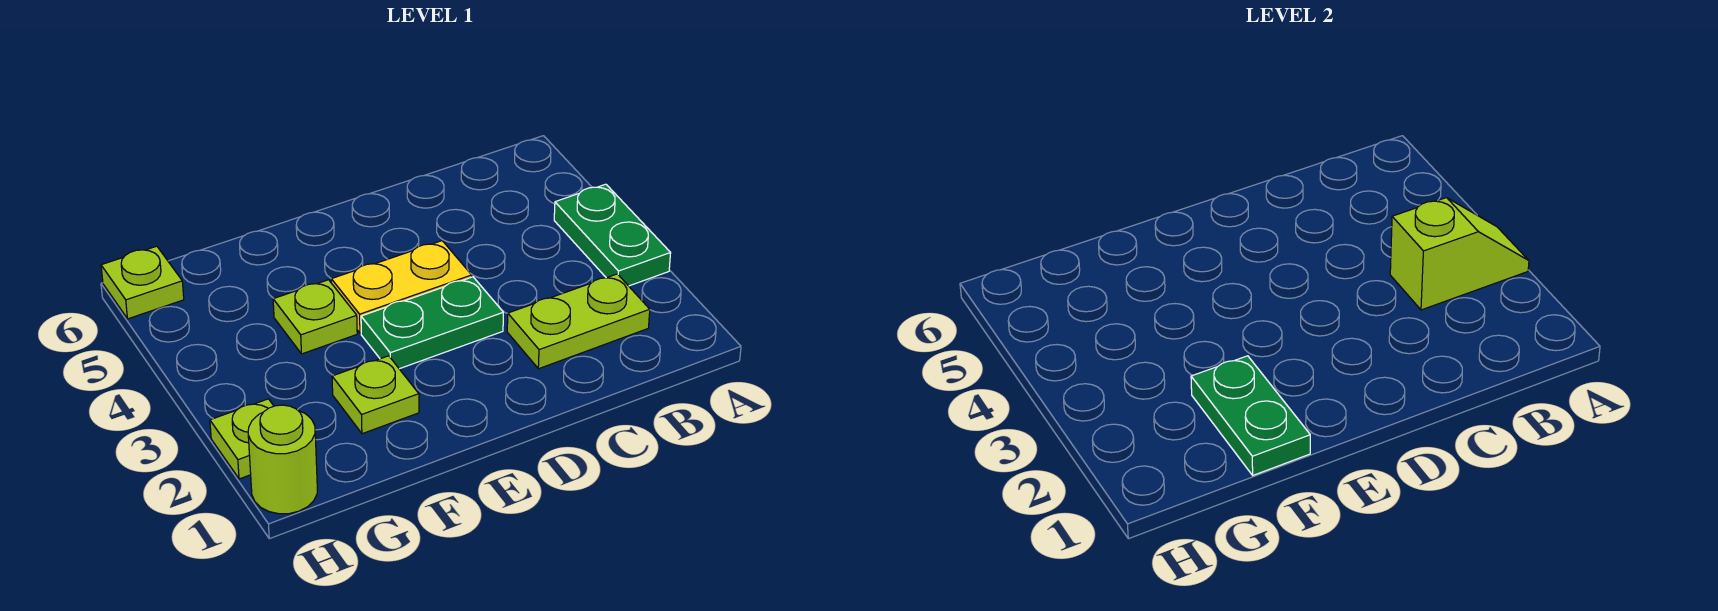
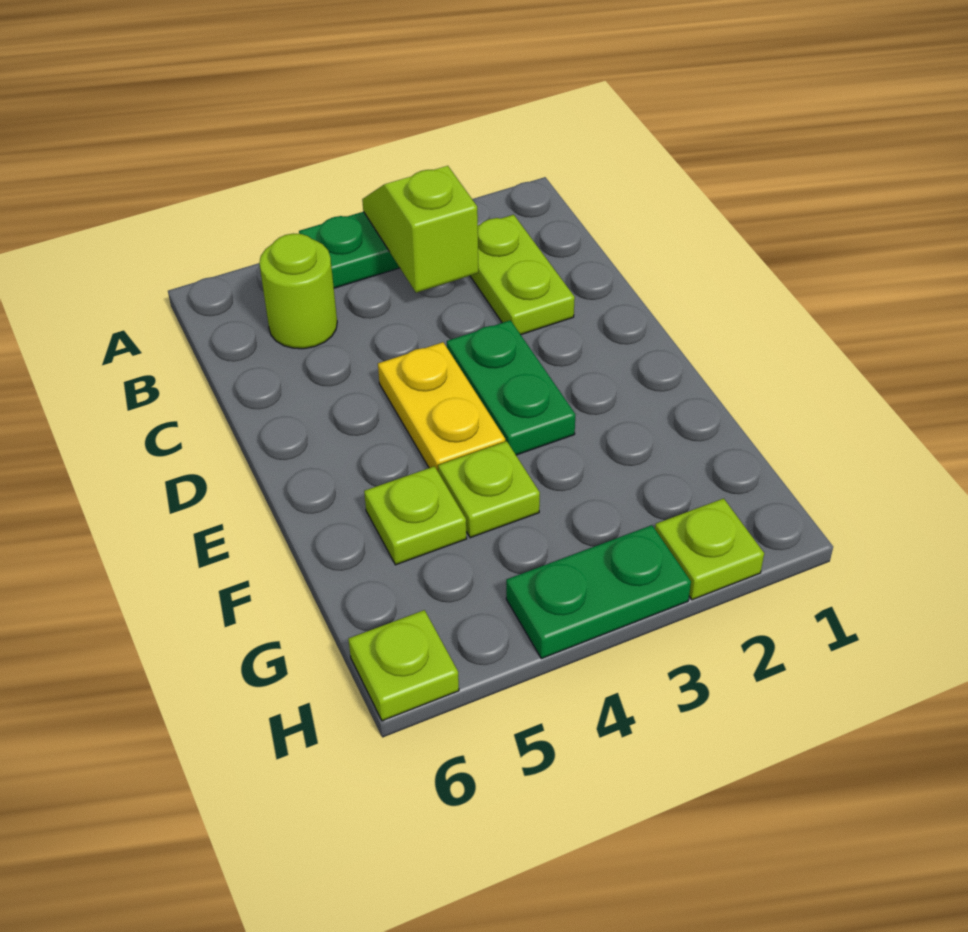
green 1x2 plate [1191,356,1310,475] -> green 1x2 plate moved to [506,525,691,659]
lime 1x1 plate [332,356,419,434] -> lime 1x1 plate moved to [364,466,467,565]
lime 1x1 round brick [248,405,317,514] -> lime 1x1 round brick moved to [259,233,337,349]

